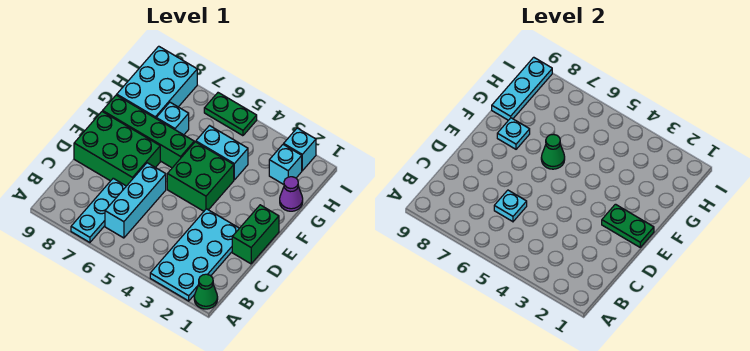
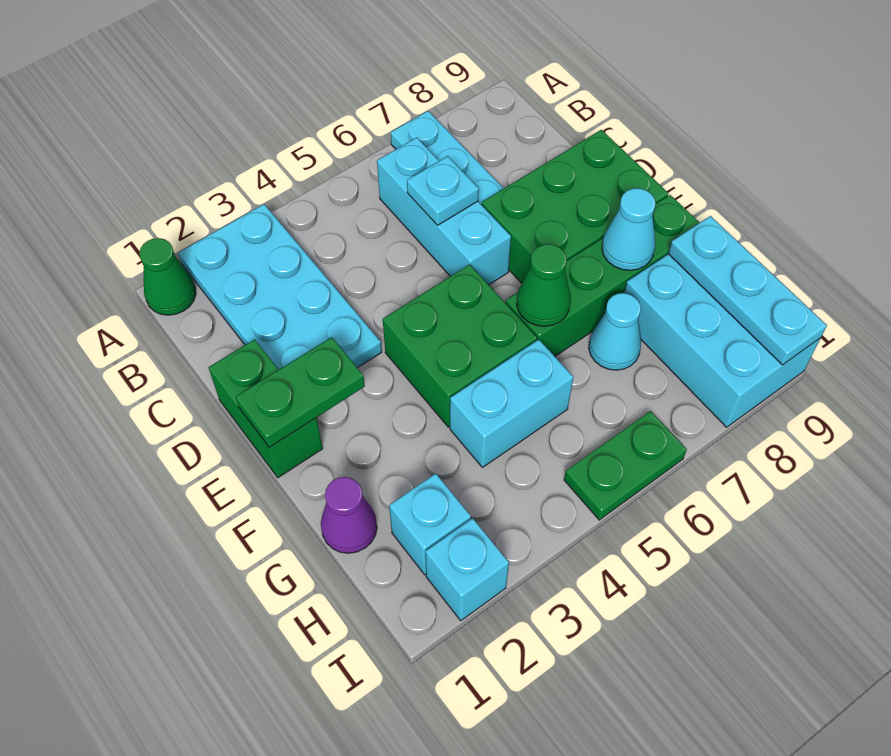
cyan 1x1 plate [497,118,530,149] -> cyan 1x1 cone [602,188,655,270]
cyan 1x1 brick [156,102,189,135] -> cyan 1x1 cone [589,293,641,370]

